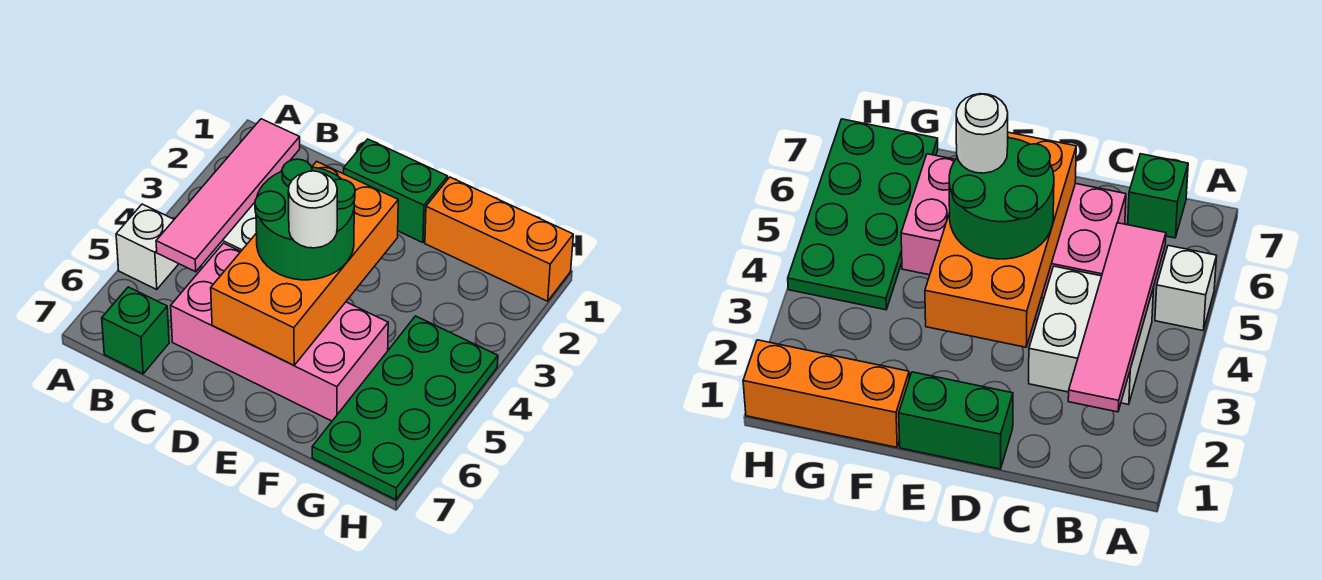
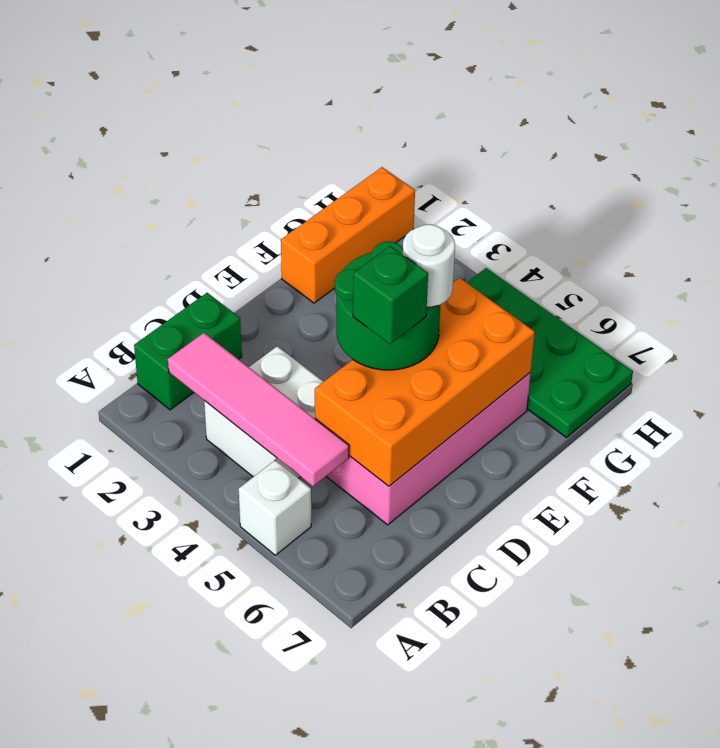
green 1x1 brick [102,287,169,374] -> green 1x1 brick moved to [353,246,428,344]
green 1x2 brick [344,139,448,243] -> green 1x2 brick moved to [134,293,242,410]
orange 2x4 brick [211,162,398,365] -> orange 2x4 brick turned to [315,278,535,486]

